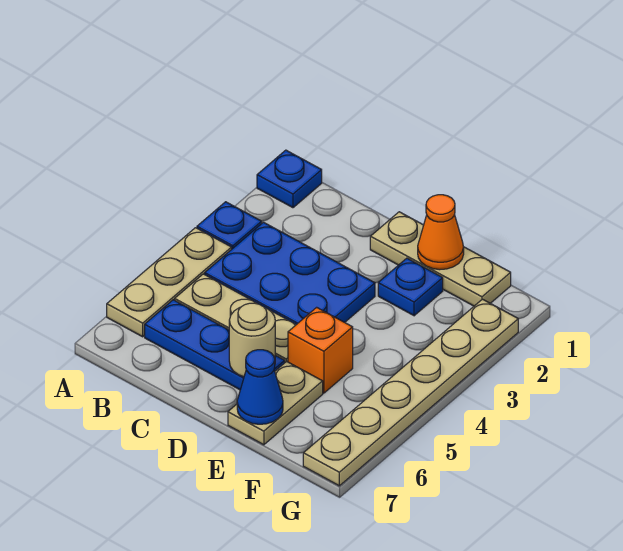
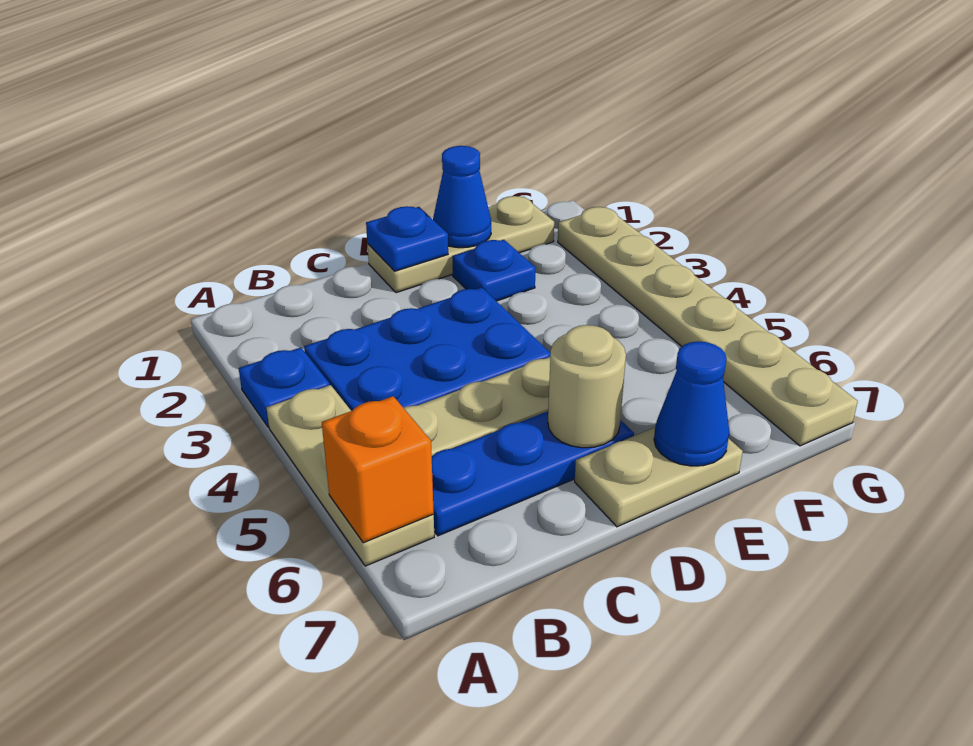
blue 1x1 plate [257,150,322,208] -> blue 1x1 plate moved to [366,206,448,271]
orange 1x1 cone [418,195,464,270] -> blue 1x1 cone [433,146,491,248]
orange 1x1 brick [288,307,353,393] -> orange 1x1 brick moved to [322,396,434,543]
tan 1x2 plate [228,361,323,445] -> tan 1x2 plate turned to [575,428,743,527]

